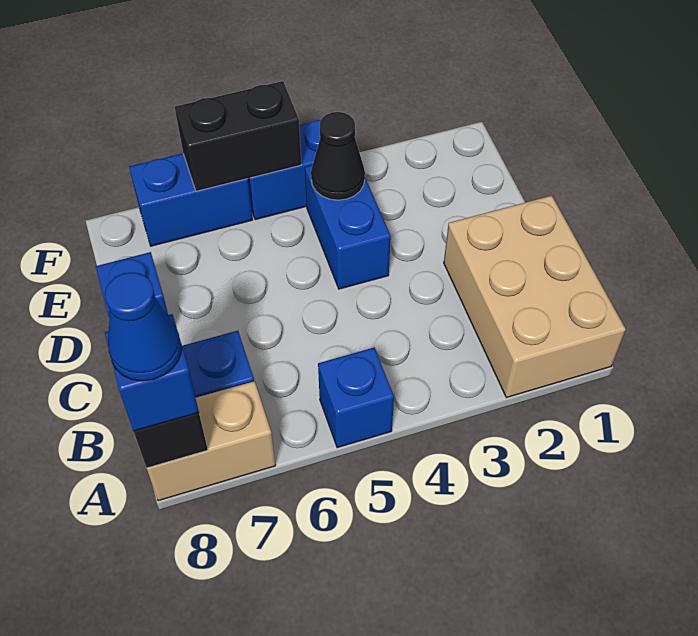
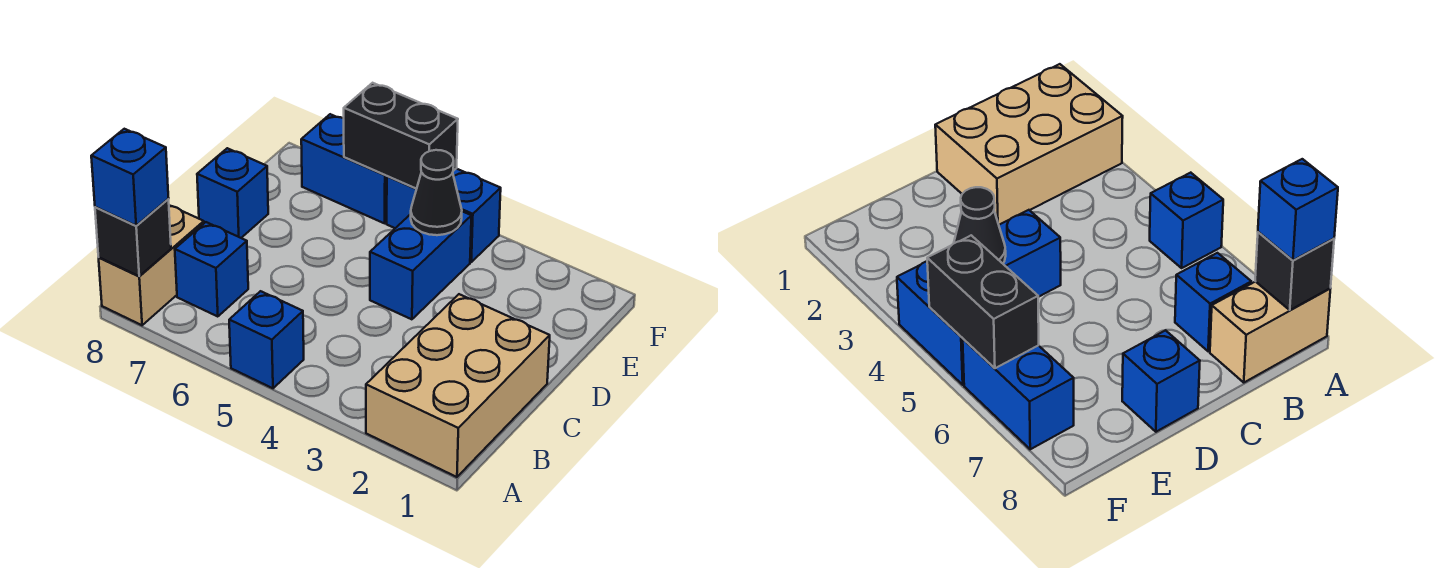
tan 1x2 brick [147,381,276,501] -> tan 1x2 brick turned to [99,205,204,325]
blue 1x1 cone [105,272,181,381] -> none

